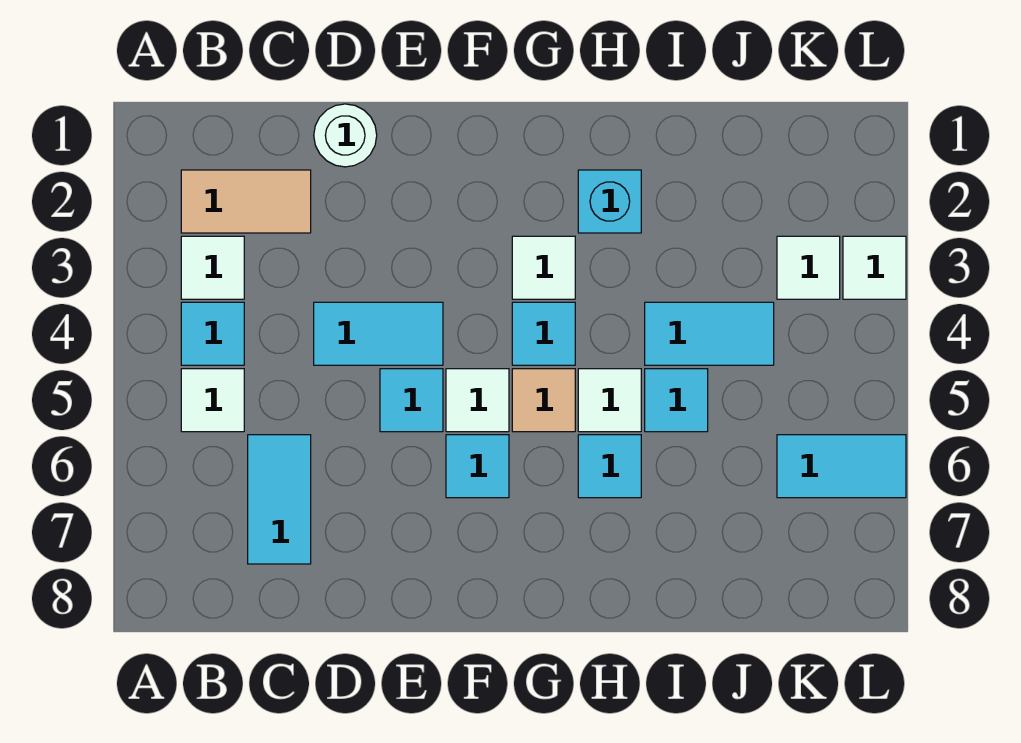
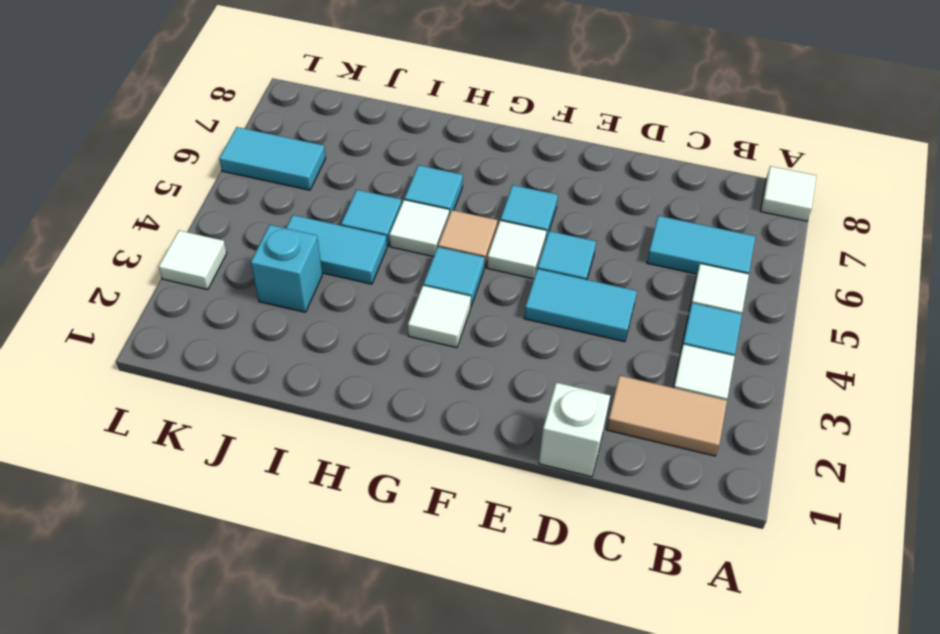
cyan 1x2 tile [248,435,311,564] -> cyan 1x2 tile turned to [647,216,755,274]
white 1x1 round brick [314,104,377,167] -> white 1x1 brick [539,383,610,477]
cyan 1x1 brick [578,170,641,233] -> cyan 1x1 brick moved to [251,225,322,312]
white 1x1 tile [777,236,840,299] -> white 1x1 tile moved to [761,166,816,221]

